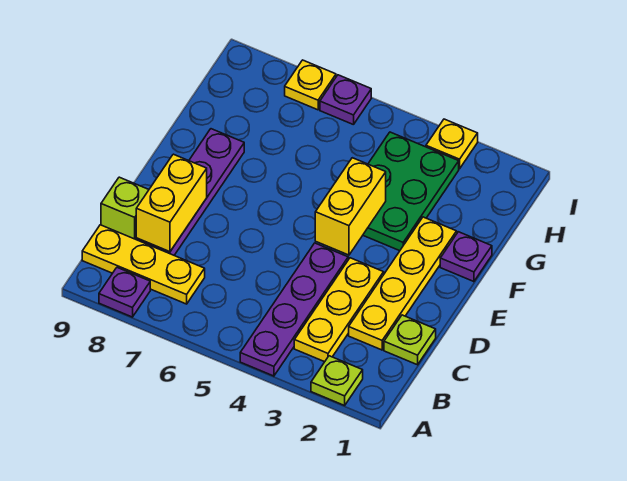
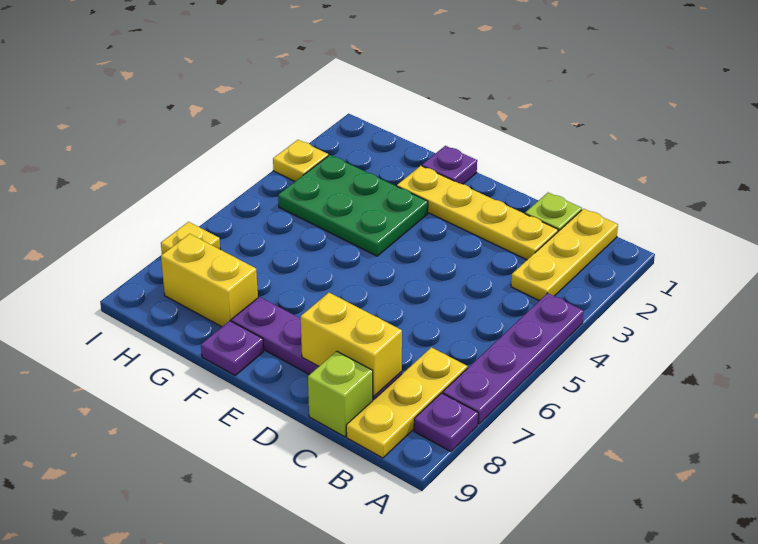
lime 1x1 plate [311,356,363,405] -> none
purple 1x4 plate [240,243,348,376] -> purple 1x4 plate turned to [443,293,584,424]
yellow 1x3 plate [294,258,384,362] -> yellow 1x3 plate turned to [511,209,618,301]
yellow 1x2 brick [315,158,386,255] -> yellow 1x2 brick moved to [161,234,258,327]
purple 1x1 plate [320,75,371,125] -> purple 1x1 plate moved to [201,321,264,375]

